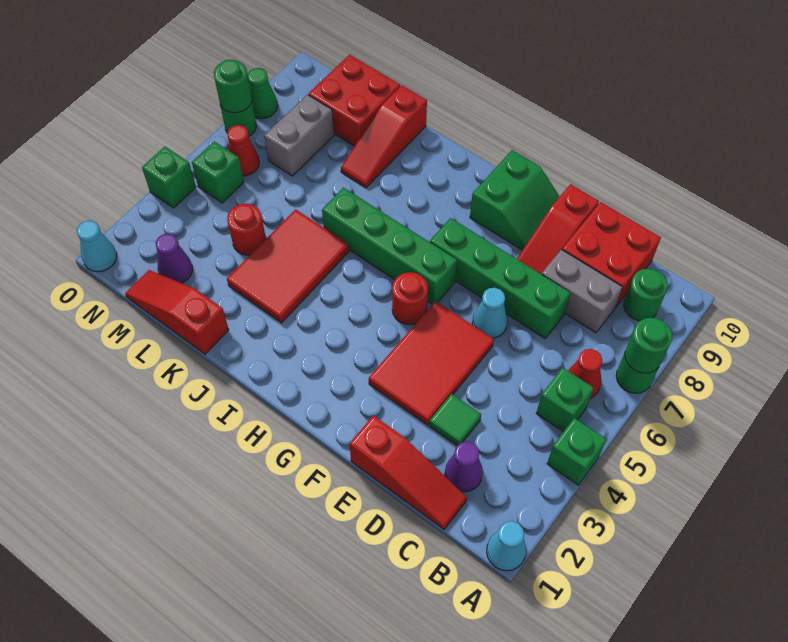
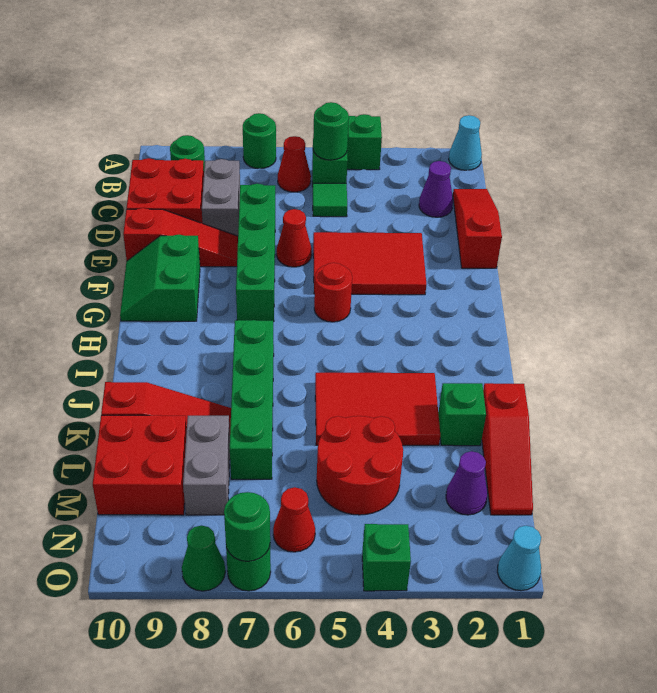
green 1x1 round brick [625,318,672,373] -> green 1x1 round brick moved to [313,102,349,160]
green 1x1 tile [429,394,481,446] -> green 1x1 tile moved to [313,183,347,217]
cyan 1x1 cone [472,288,508,338] -> red 1x1 cone [277,209,312,267]
green 2x2 slope [470,150,560,250] -> green 2x2 slope turned to [120,235,200,321]
green 1x4 brick [322,188,457,304] -> green 1x4 brick moved to [230,320,274,479]
red 1x1 round brick [227,204,266,255] -> red 2x2 round brick [317,416,403,515]
grey 1x2 brick [264,95,334,176] -> grey 1x2 brick turned to [183,416,230,515]
green 1x1 brick [192,142,244,203] -> green 1x1 brick moved to [438,383,486,446]

